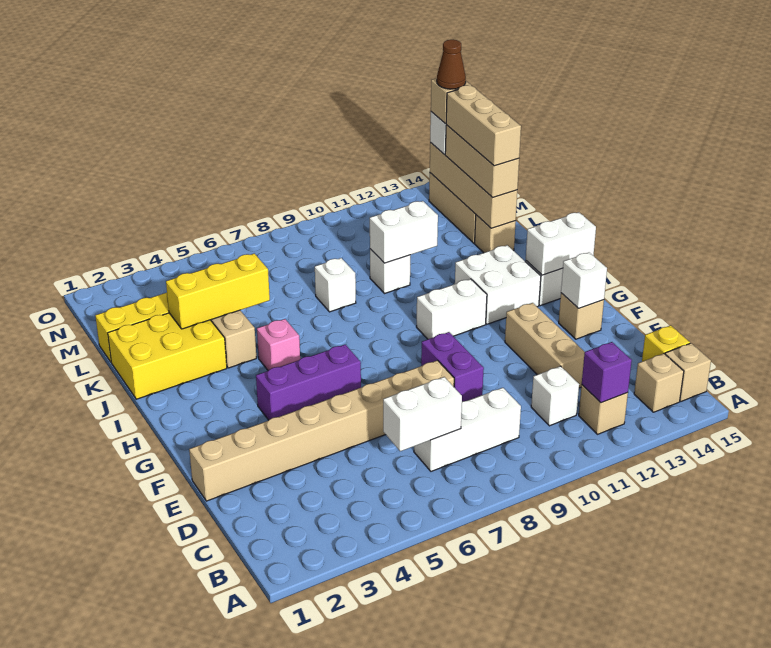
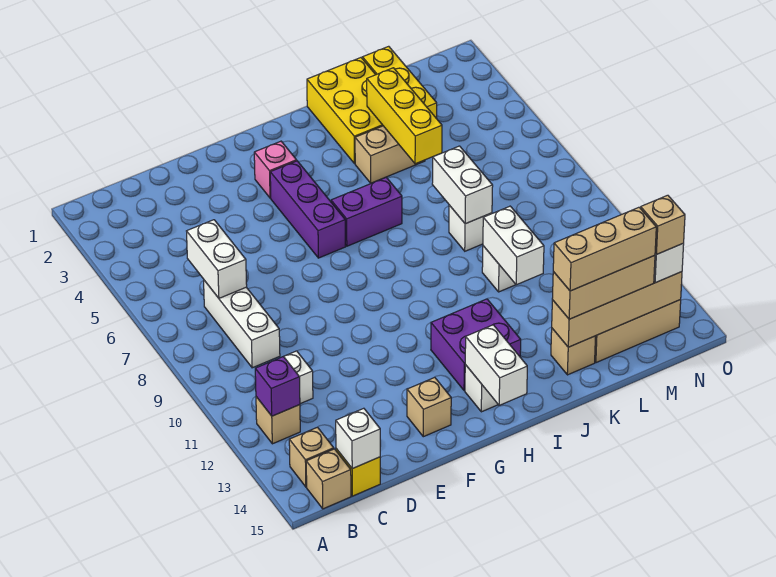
tan 1x3 brick [505,303,585,388] -> none
tan 1x8 brick [189,360,454,501] -> none
purple 1x2 brick [421,332,484,402] -> purple 1x2 brick moved to [331,177,402,246]
white 1x1 brick [561,253,607,308] -> white 1x1 brick moved to [336,408,380,469]
white 1x2 brick [417,279,487,339] -> white 1x2 brick moved to [432,146,493,224]
white 2x2 brick [455,245,541,324] -> purple 2x2 brick [431,299,521,391]
pink 1x1 brick [257,319,300,371] -> pink 1x1 brick moved to [254,141,297,198]
brown 1x1 cone [437,40,466,89] -> none

